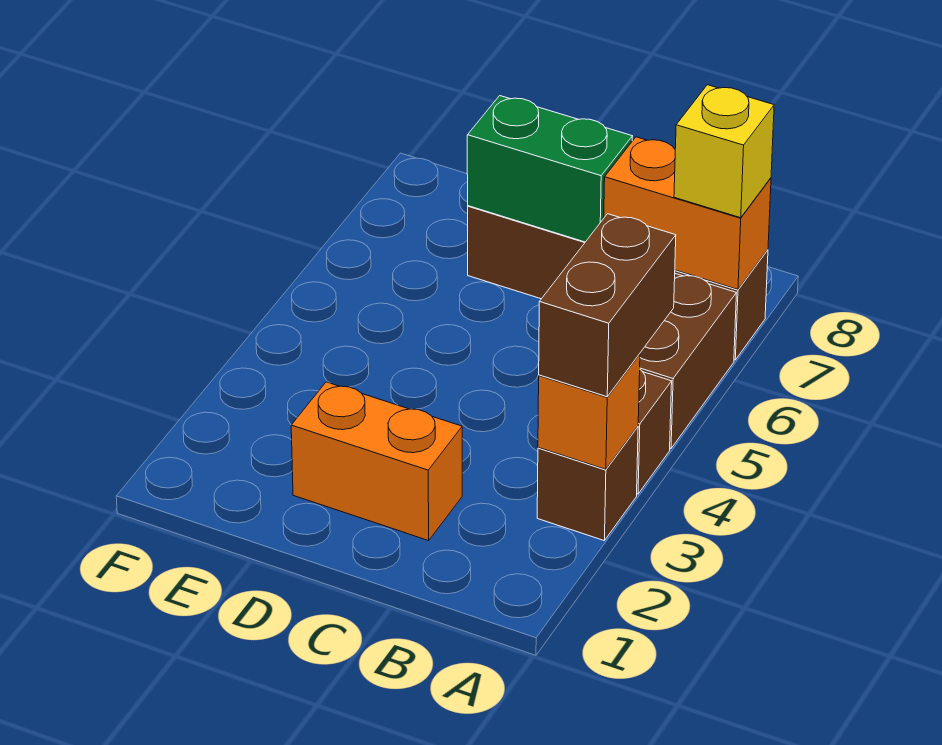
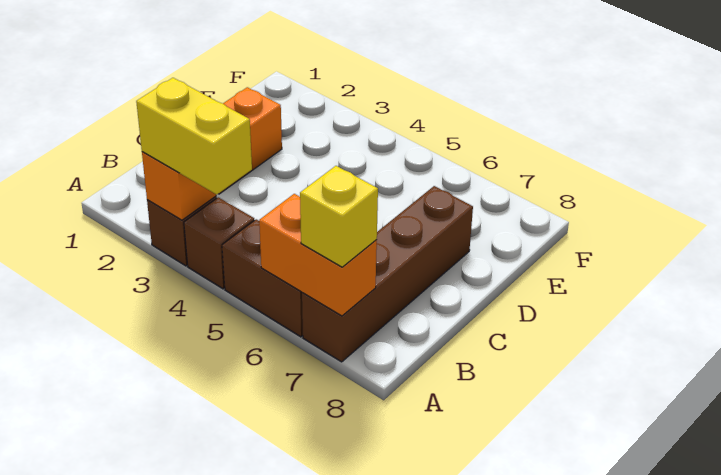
brown 1x2 brick [539,214,676,397] -> yellow 1x2 brick [136,78,252,195]
orange 1x2 brick [604,137,771,290] -> orange 1x2 brick turned to [259,194,377,316]
green 1x2 brick [467,96,633,242] -> none

